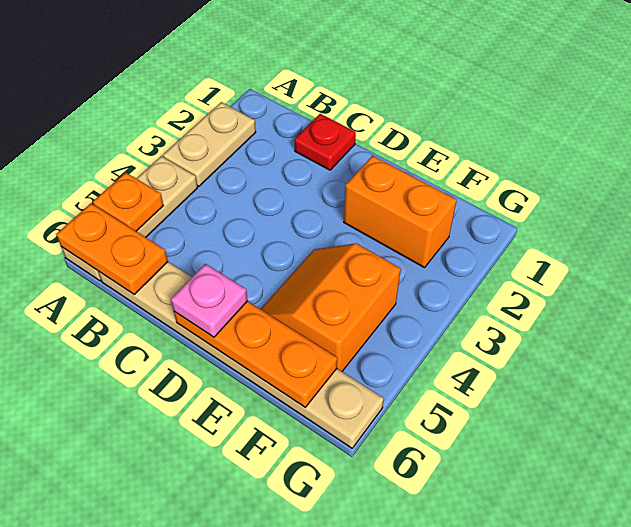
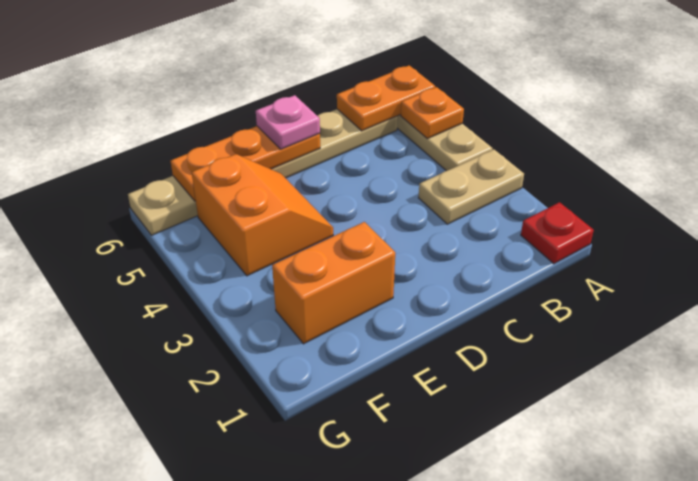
tan 1x2 plate [163,102,256,186] -> tan 1x2 plate turned to [419,149,524,224]
red 1x1 plate [294,114,356,170] -> red 1x1 plate moved to [521,202,594,264]

